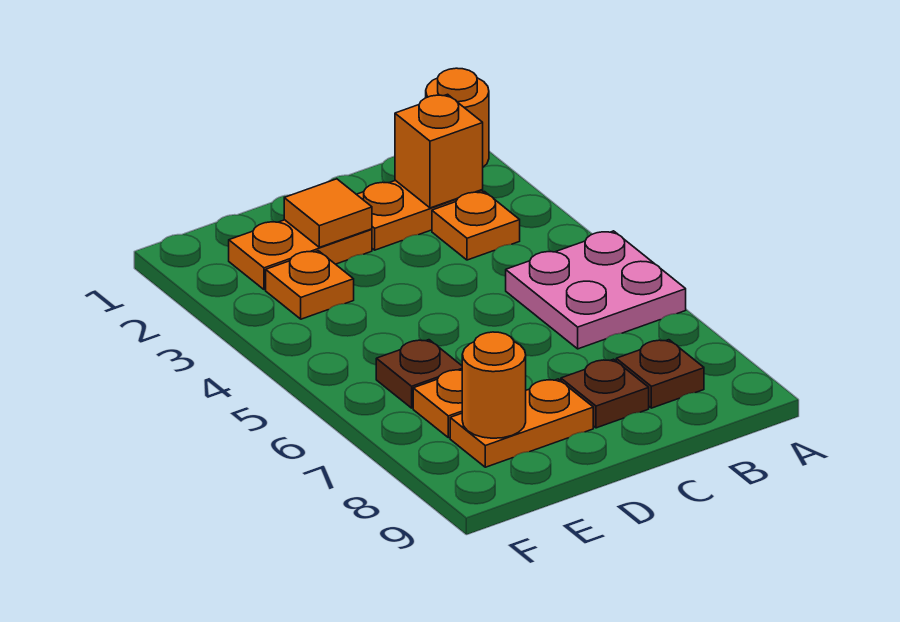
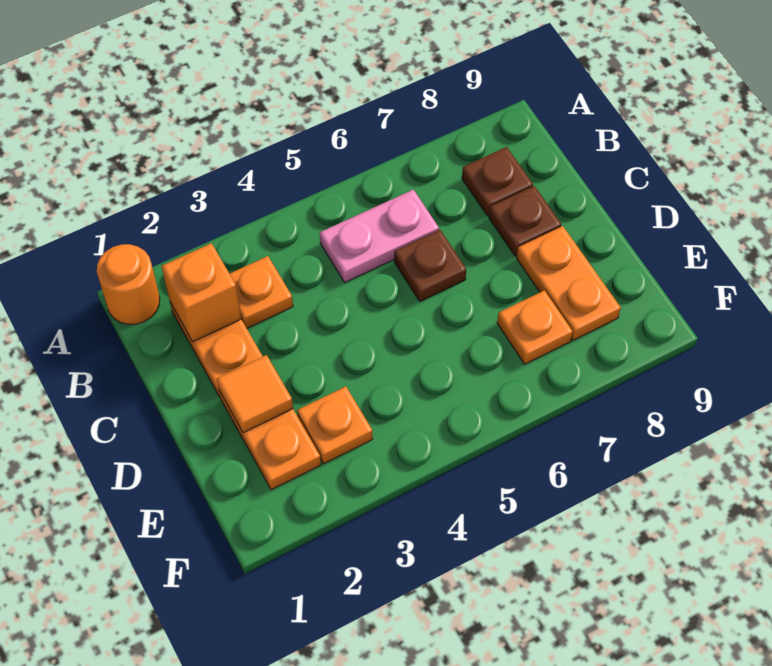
pink 2x2 plate [506,231,686,349] -> pink 1x2 plate [320,190,439,282]
brown 1x1 plate [376,340,462,408] -> brown 1x1 plate moved to [394,230,466,301]
orange 1x1 round brick [462,332,526,438] -> none

